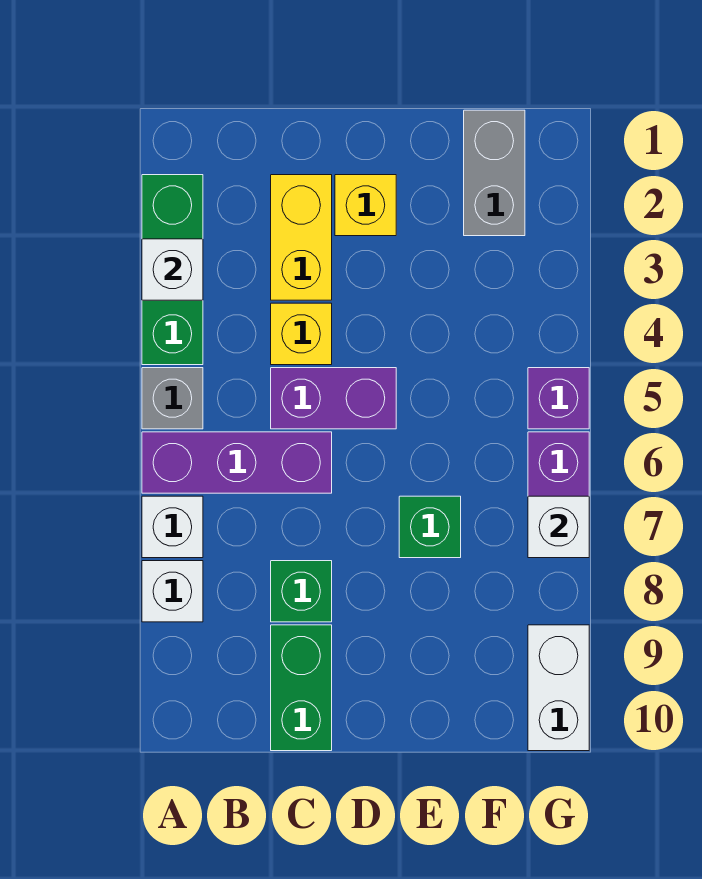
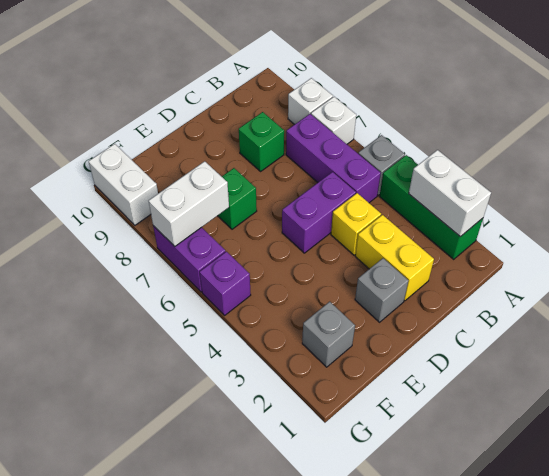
white 1x1 brick [142,239,203,300] -> white 1x2 brick [409,150,491,236]
purple 1x3 brick [142,432,332,493] -> purple 1x3 brick turned to [286,114,381,203]
green 1x2 brick [271,625,332,751] -> none
yellow 1x1 brick [335,175,396,236] -> grey 1x1 brick [355,258,408,322]
grey 1x2 brick [464,110,525,236] -> grey 1x1 brick [302,302,355,367]
white 1x1 brick [528,496,589,558] -> white 1x2 brick [149,161,229,246]

